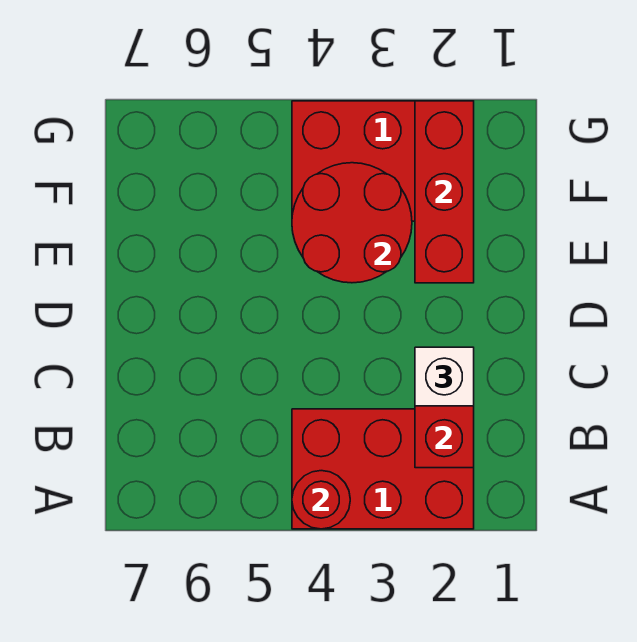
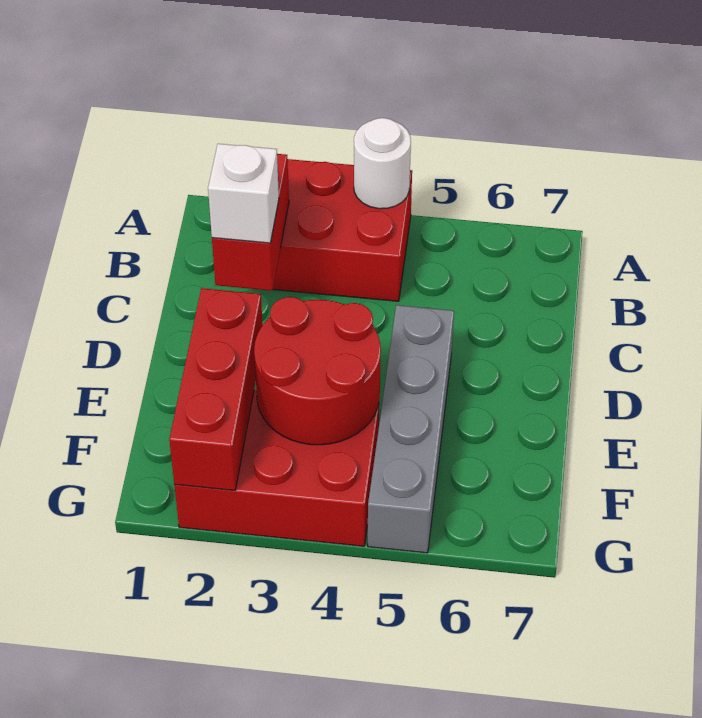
red 1x1 round brick [292,471,350,529] -> white 1x1 round brick [354,118,411,209]
none -> grey 1x4 brick [368,305,454,553]

